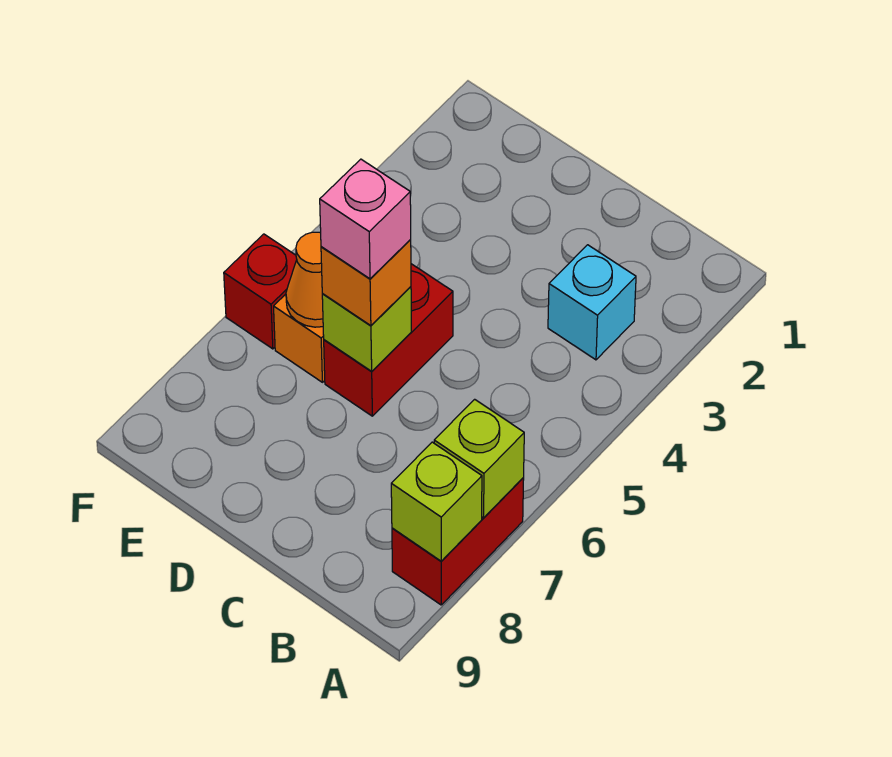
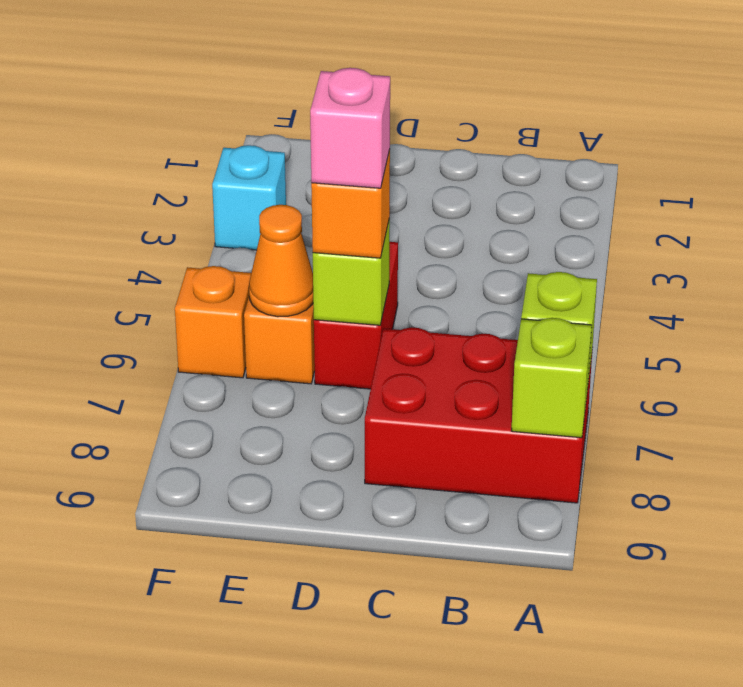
red 1x2 brick [392,478,524,605] -> red 2x3 brick [365,327,592,503]
cyan 1x1 brick [548,245,636,360] -> cyan 1x1 brick moved to [212,145,286,250]
red 1x1 brick [224,234,297,349] -> orange 1x1 brick [175,266,251,378]

